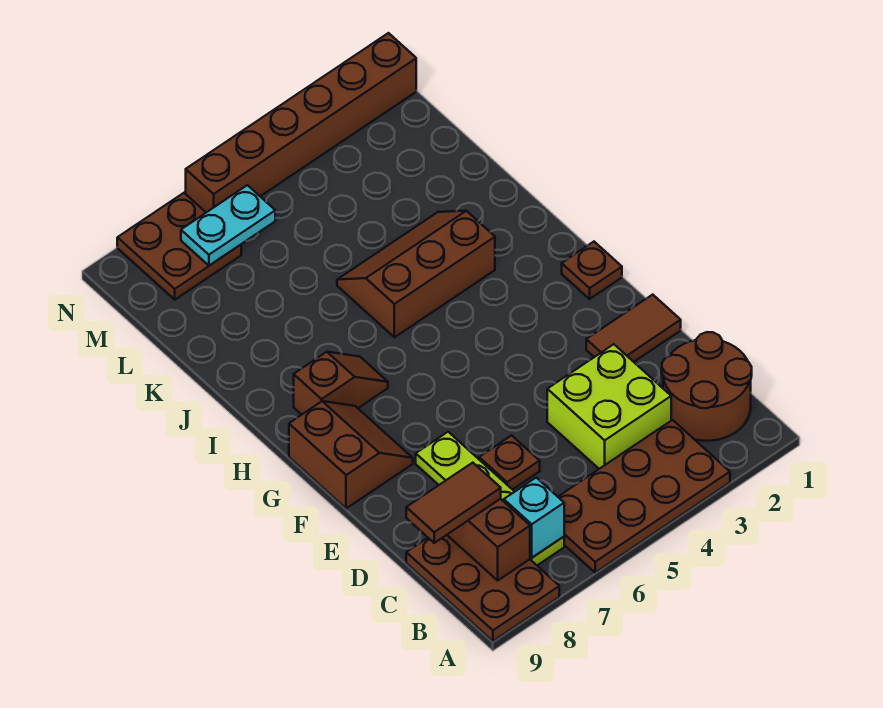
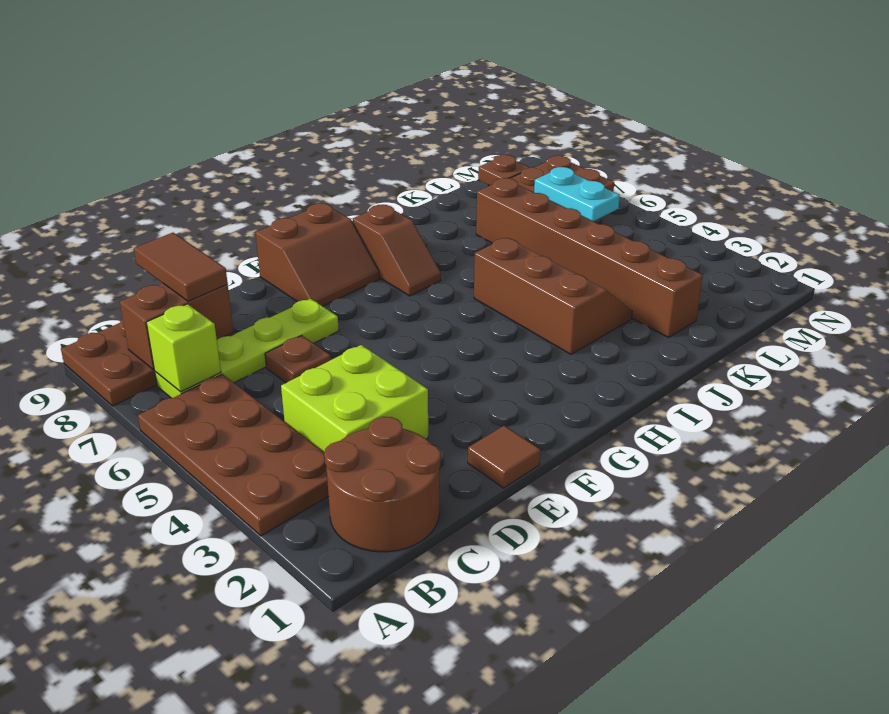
cyan 1x1 brick [504,478,564,558] -> lime 1x1 brick [146,304,221,392]
brown 1x2 tile [586,295,681,362] -> brown 1x1 tile [468,426,540,488]
brown 1x1 plate [562,242,622,299] -> brown 1x1 plate moved to [478,155,530,186]
brown 1x6 brick [186,33,416,212] -> brown 1x6 brick moved to [476,178,703,337]

